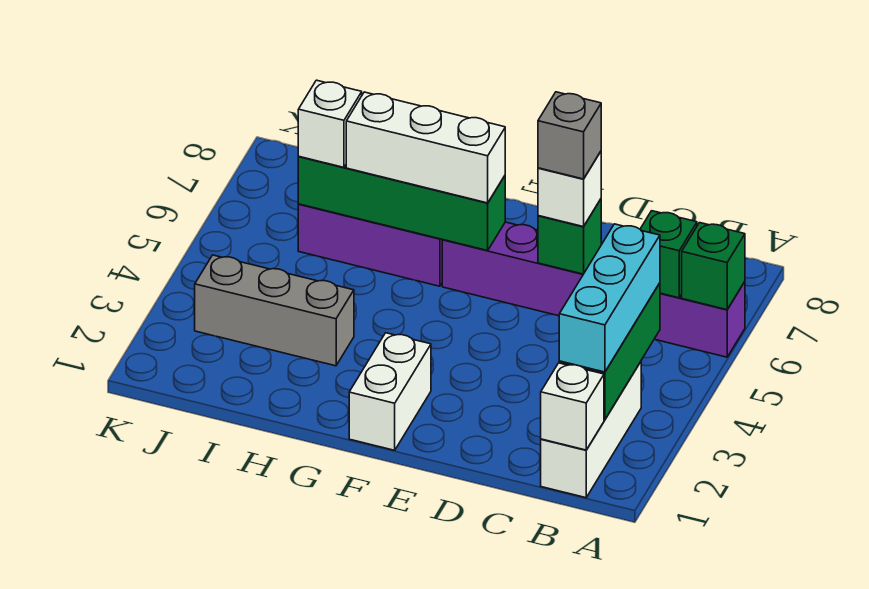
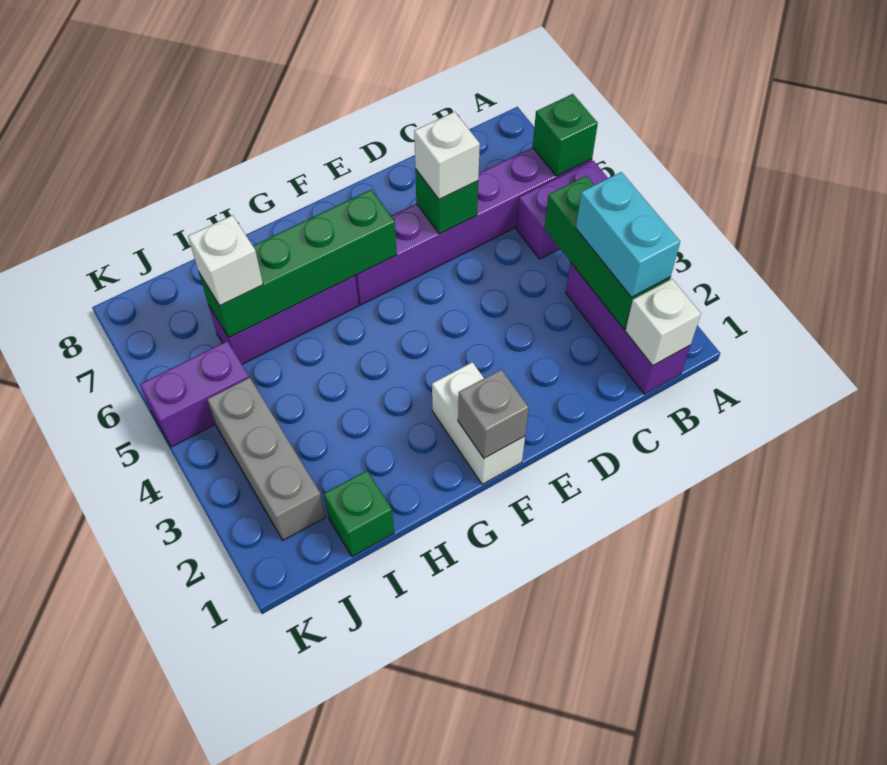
none -> purple 1x2 brick [516,161,608,259]
white 1x3 brick [541,362,641,498] -> purple 1x3 brick [566,263,690,394]
cyan 1x3 brick [559,224,660,372] -> cyan 1x2 brick [576,172,680,297]
green 1x1 brick [640,211,697,298] -> green 1x1 brick moved to [324,471,394,557]
grey 1x1 brick [538,92,601,179] -> grey 1x1 brick moved to [458,369,529,458]
white 1x3 brick [346,92,505,203] -> none
grey 1x3 brick [195,255,354,366] -> grey 1x3 brick turned to [207,377,325,540]
none -> purple 1x2 brick [140,341,249,447]

